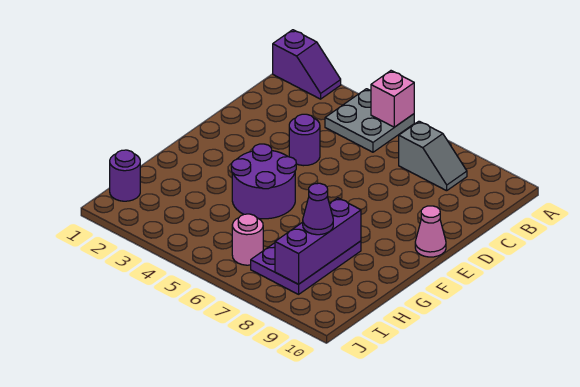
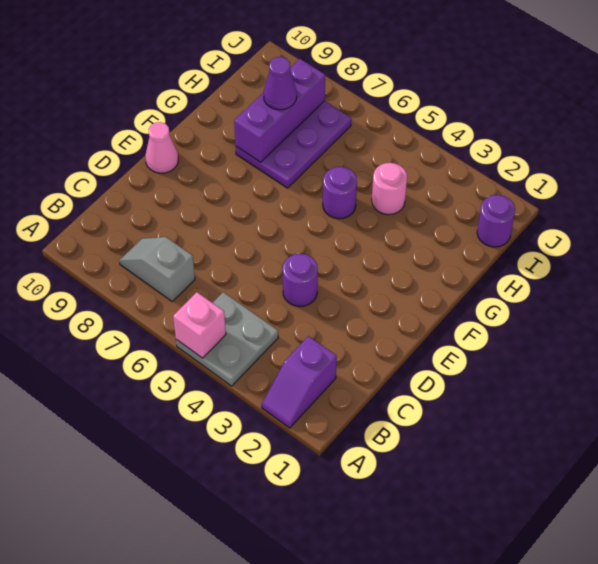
purple 1x2 slope [273,30,341,99] -> purple 1x2 slope turned to [262,336,337,428]
purple 2x2 round brick [231,144,296,219] -> purple 1x1 round brick [323,167,357,219]
pink 1x1 round brick [232,214,263,265] -> pink 1x1 round brick moved to [372,163,407,215]

